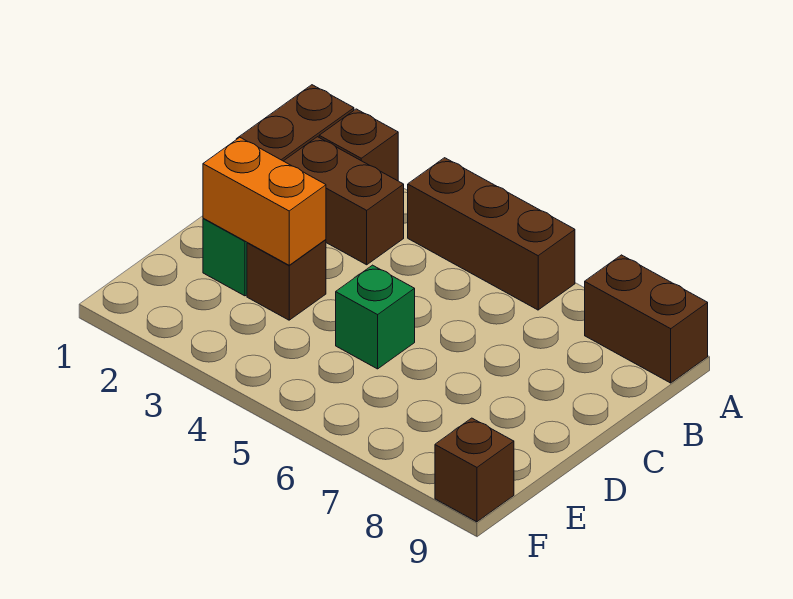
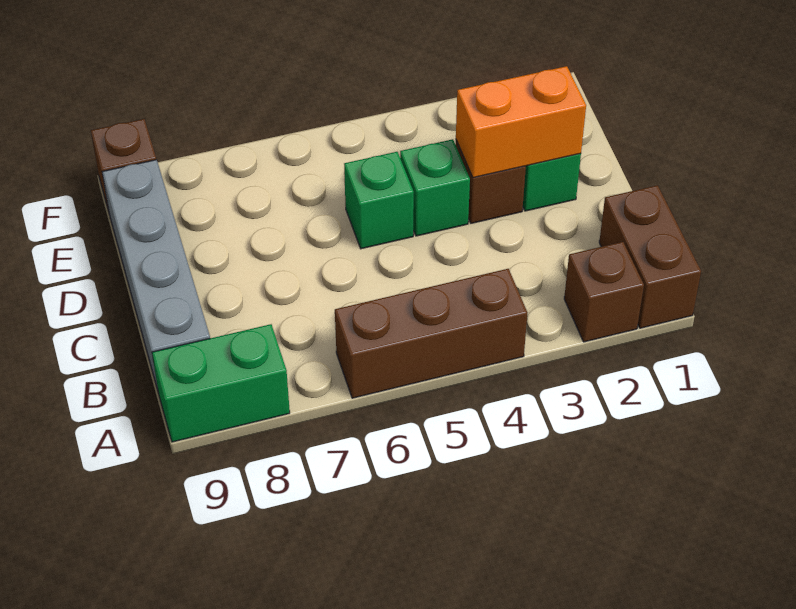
brown 1x2 brick [585,255,708,383] -> green 1x2 brick [152,324,290,442]
brown 1x2 brick [284,137,404,265] -> none
none -> grey 1x4 brick [102,160,210,390]
none -> green 1x1 brick [400,139,470,236]

